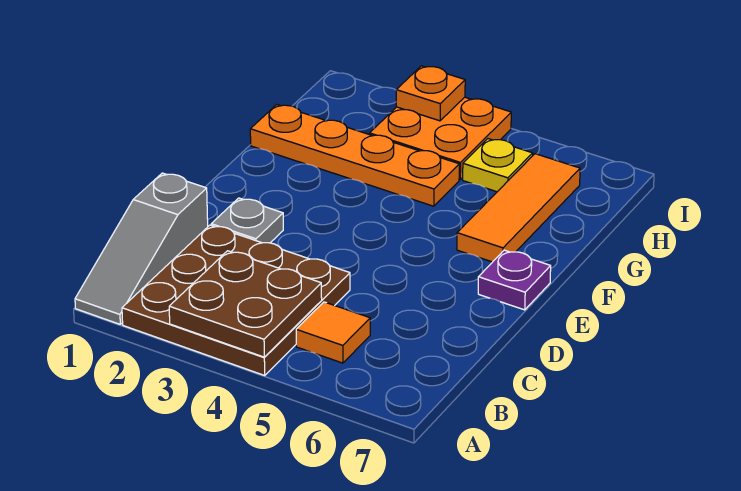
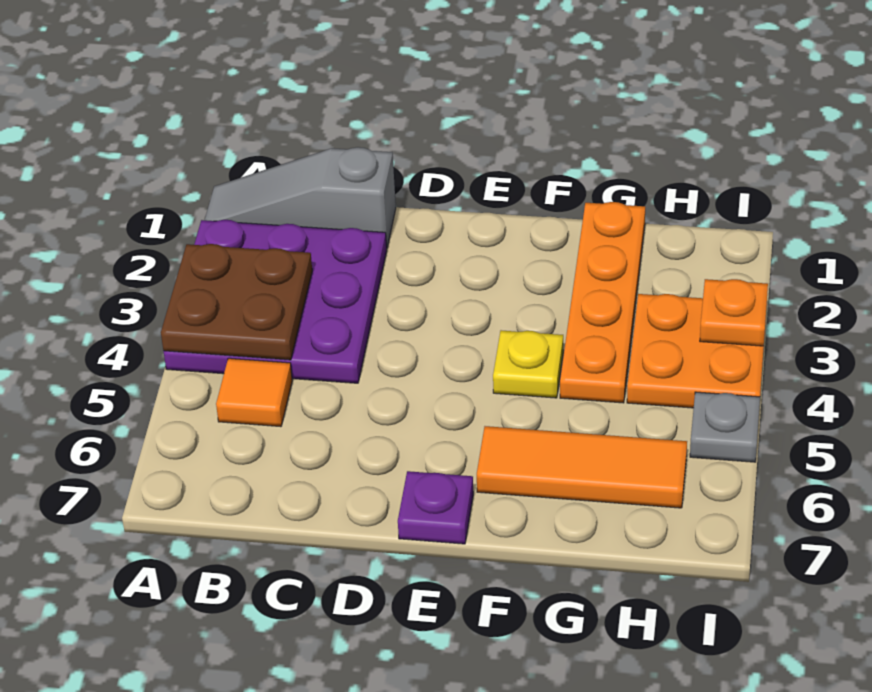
brown 3x3 plate [122,225,350,375] -> purple 3x3 plate [164,220,387,383]
grey 1x1 plate [211,198,283,243] -> grey 1x1 plate moved to [690,392,760,462]
yellow 1x1 plate [463,139,533,192] -> yellow 1x1 plate moved to [493,330,563,398]

